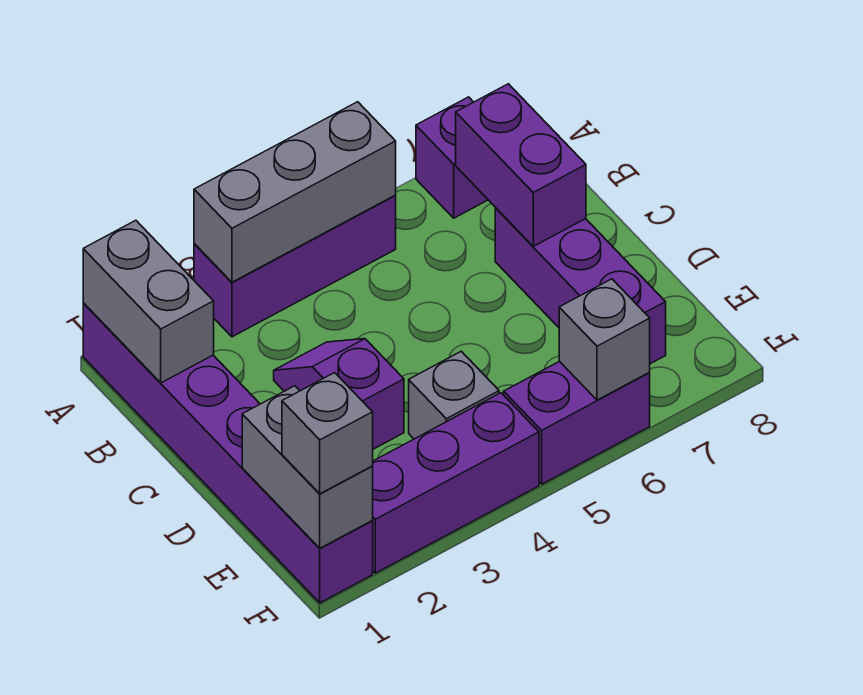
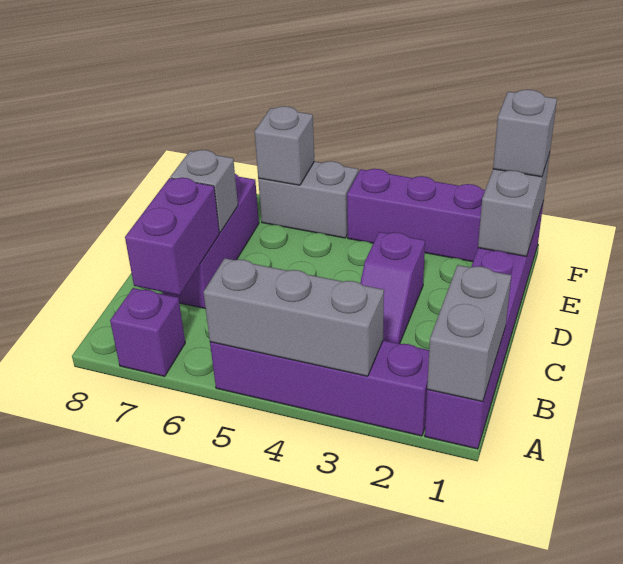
purple 1x3 brick [194,196,396,337] -> purple 1x4 brick [210,340,429,436]
grey 1x1 brick [409,351,499,439] -> grey 1x1 brick moved to [170,150,238,233]
purple 1x2 brick [504,361,650,484] -> grey 1x2 brick [258,161,358,238]

